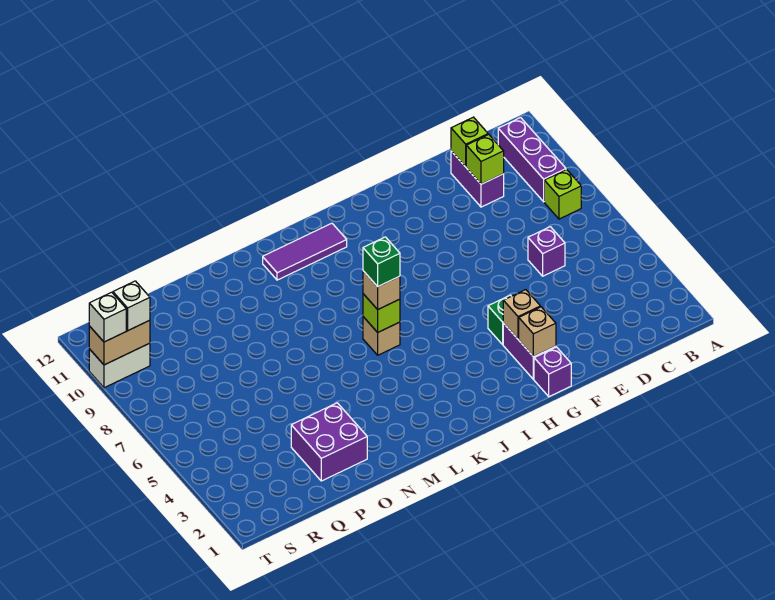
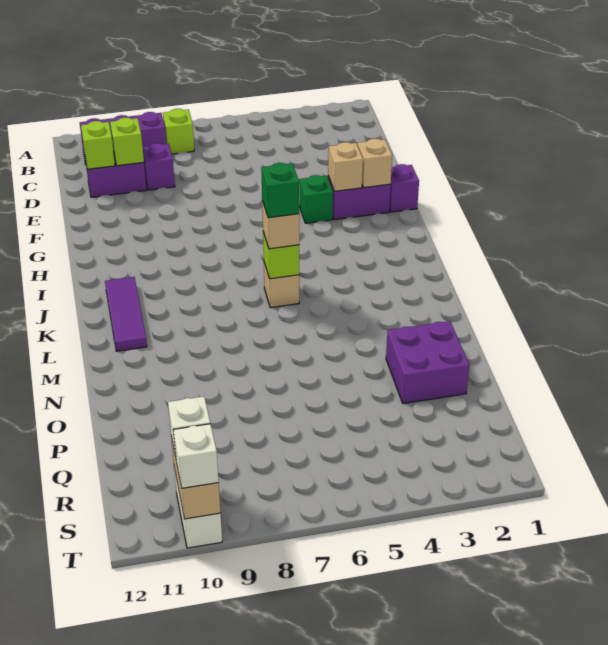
purple 1x1 brick [528,227,565,276] -> purple 1x1 brick moved to [143,143,175,190]

